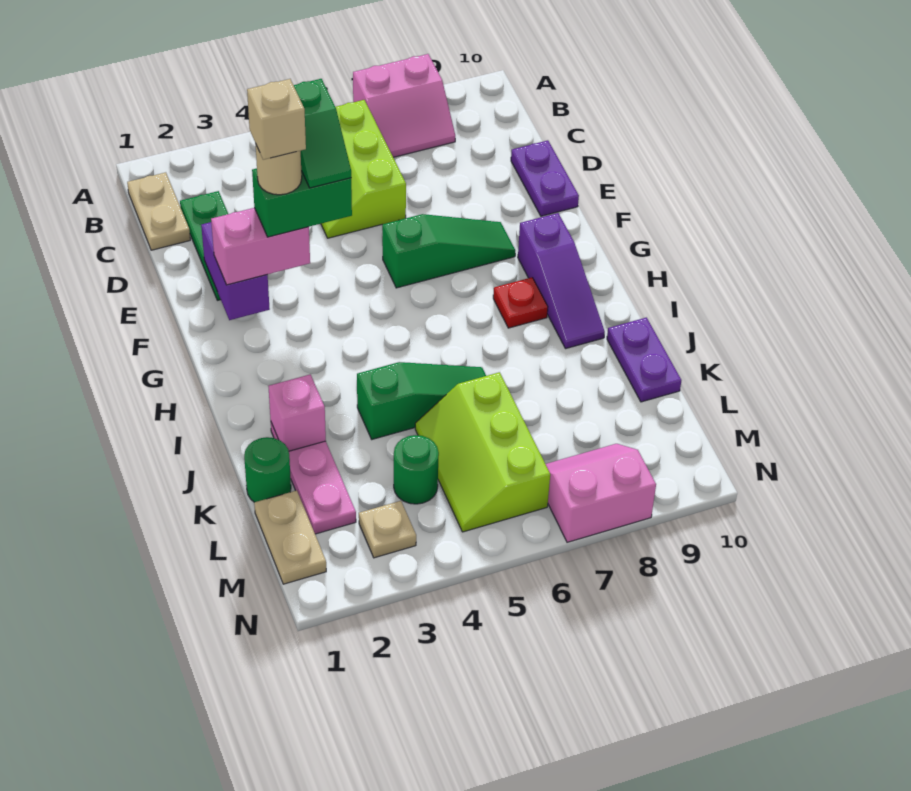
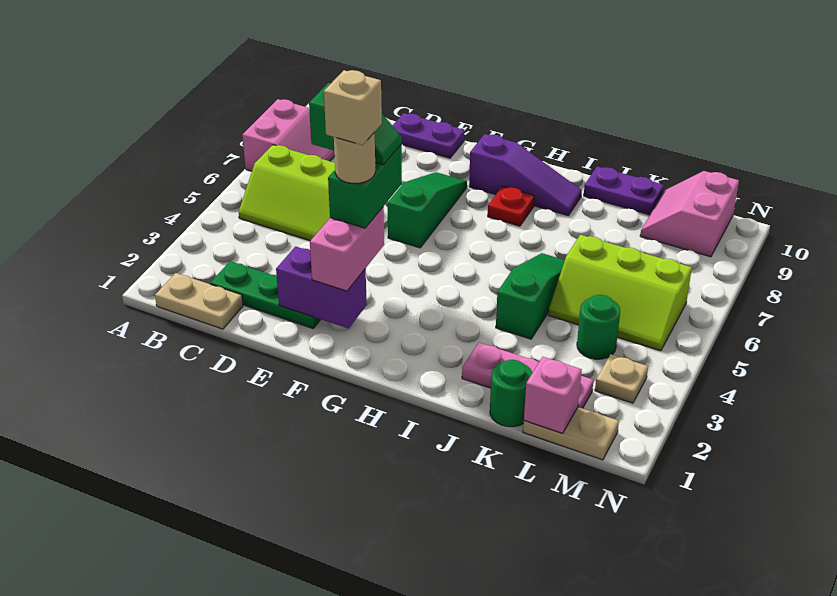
pink 1x1 brick [268,374,326,451] -> pink 1x1 brick moved to [524,357,582,433]
pink 2x2 slope [546,444,656,542] -> pink 2x2 slope moved to [640,171,739,257]

